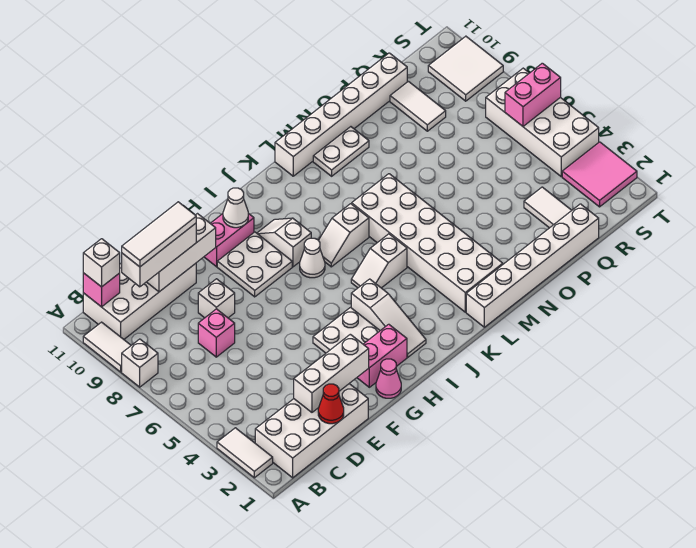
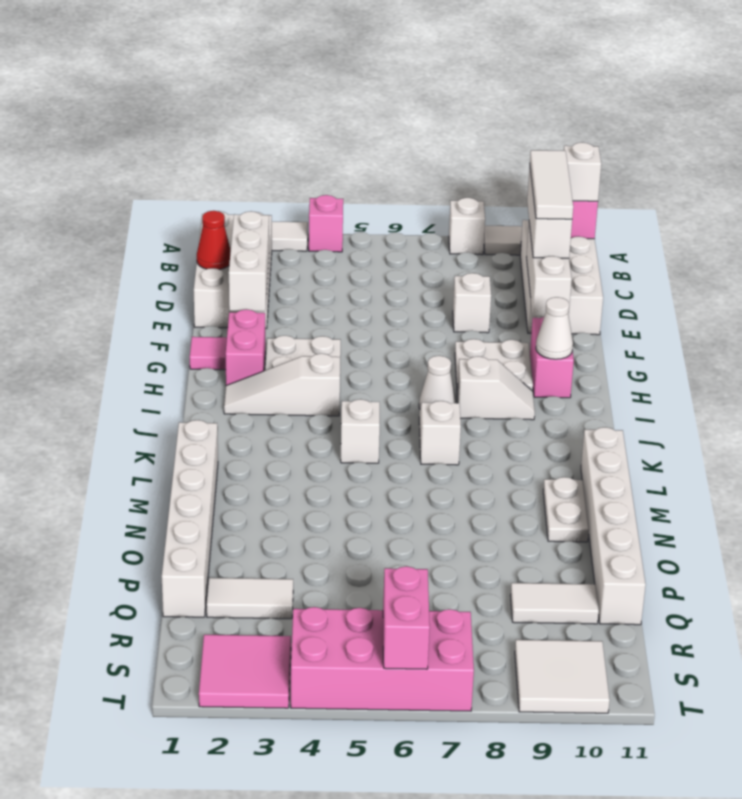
pink 1x1 brick [198,309,235,357] -> pink 1x1 brick moved to [309,195,343,252]
pink 1x1 cone [376,359,401,398] -> pink 1x1 tile [190,337,227,370]
white 2x6 brick [352,174,503,312] -> none
white 2x4 brick [486,68,599,177] -> pink 2x4 brick [291,607,474,711]

